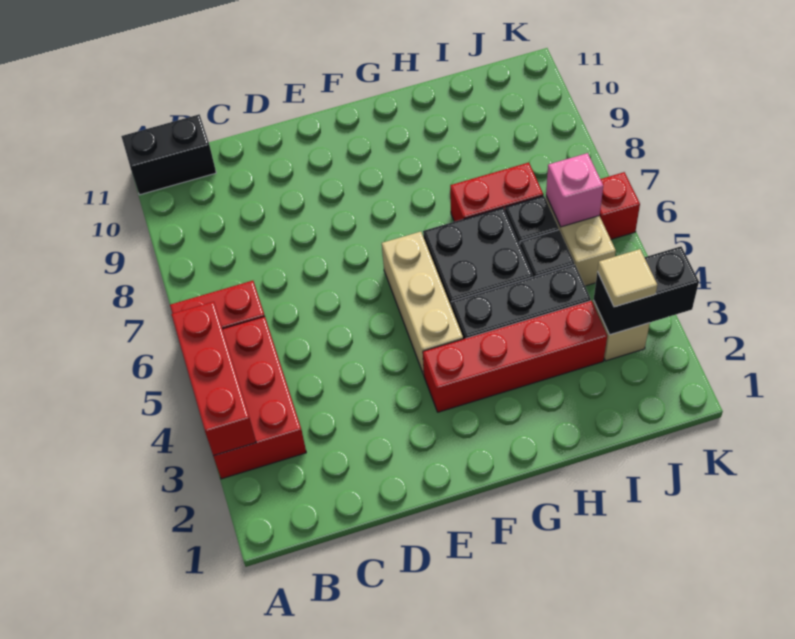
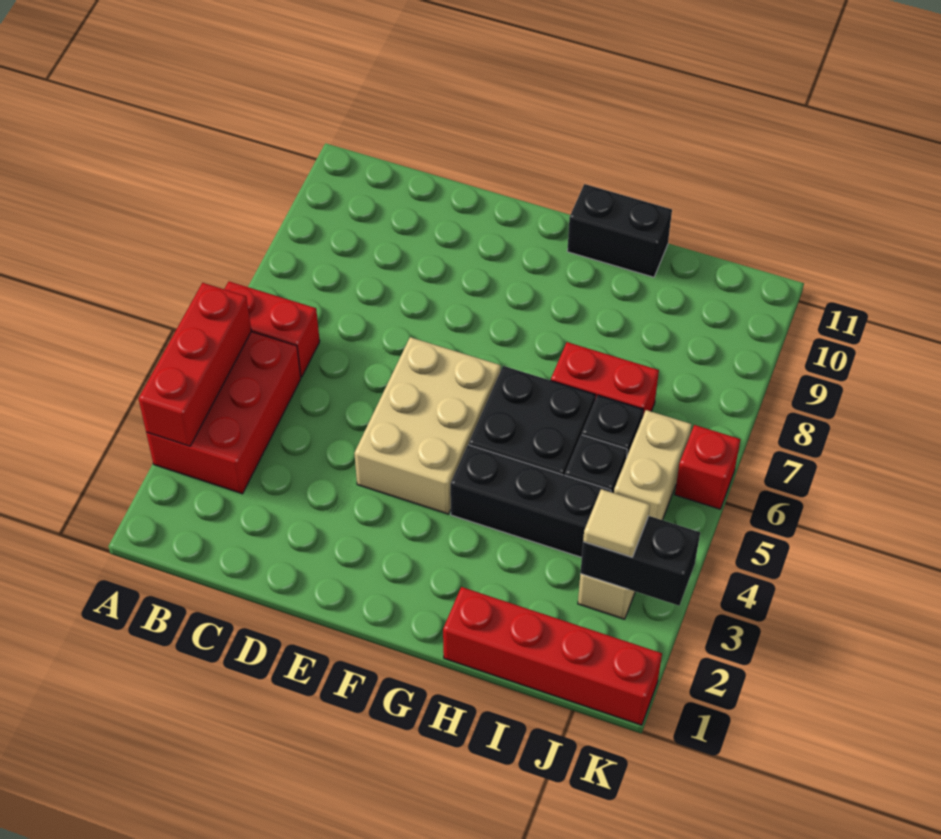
black 1x2 brick [121,114,216,195] -> black 1x2 brick moved to [567,184,672,277]
red 1x4 brick [423,301,607,412] -> red 1x4 brick moved to [443,587,662,725]
tan 1x3 brick [382,232,463,375] -> tan 2x3 brick [354,337,501,514]
pink 1x1 brick [546,153,603,227] -> none

